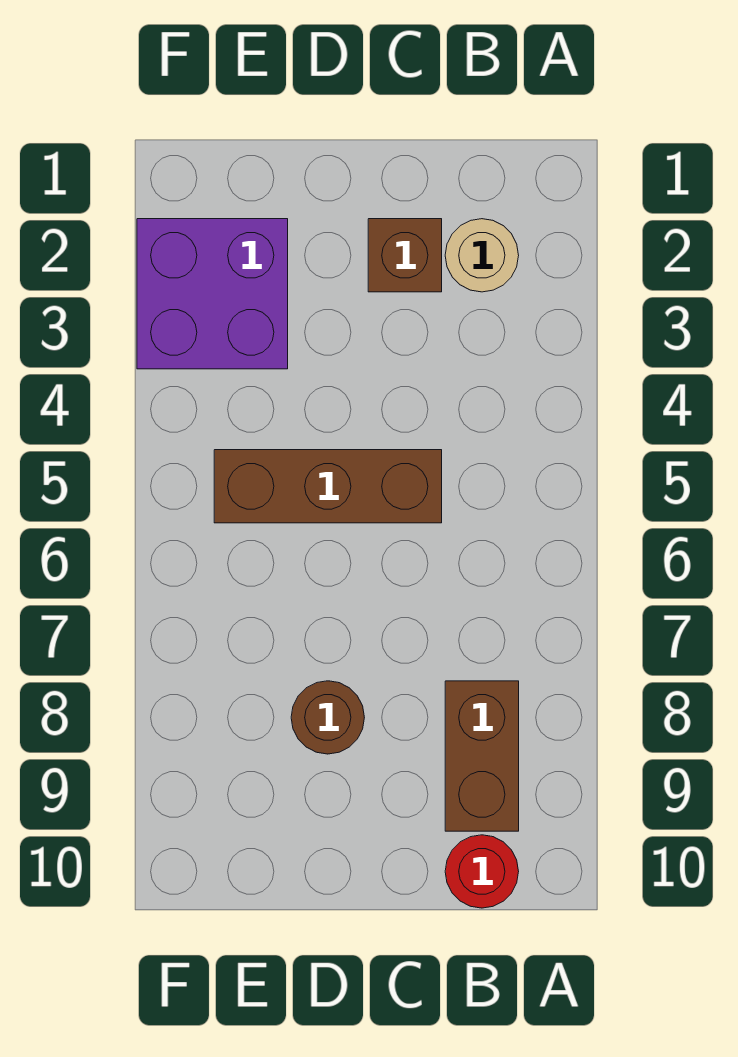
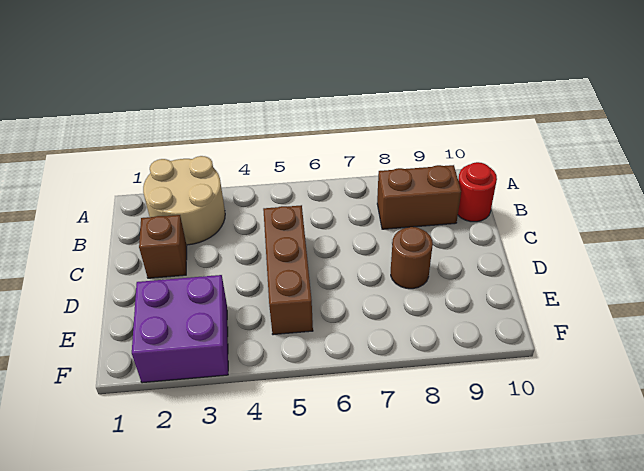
tan 1x1 round brick [445,219,519,292] -> tan 2x2 round brick [143,156,225,245]

